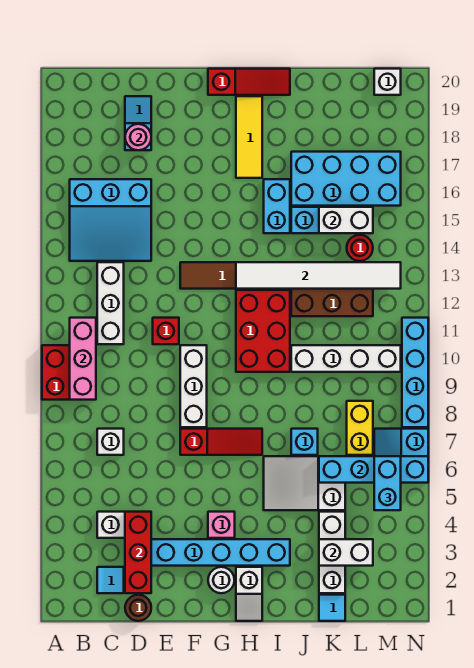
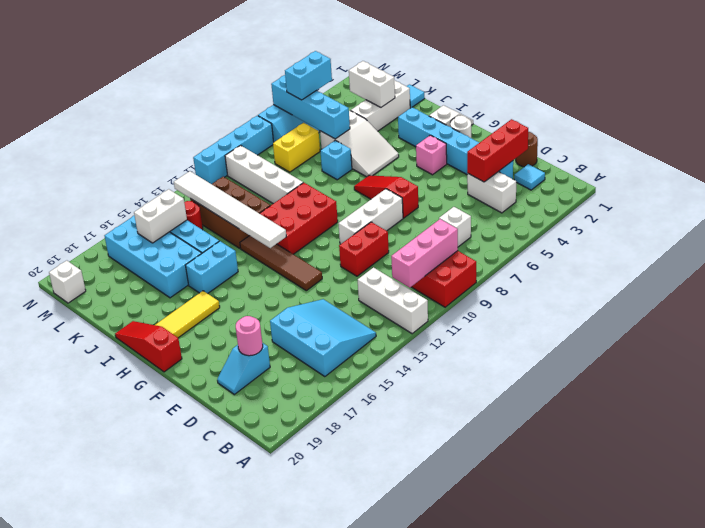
white 1x3 brick [97,262,124,344] -> white 1x3 brick turned to [358,268,428,334]
red 1x1 brick [153,318,179,344] -> red 1x2 brick [339,222,389,276]
white 1x2 brick [319,207,373,233] -> white 1x2 brick turned to [134,189,187,243]

